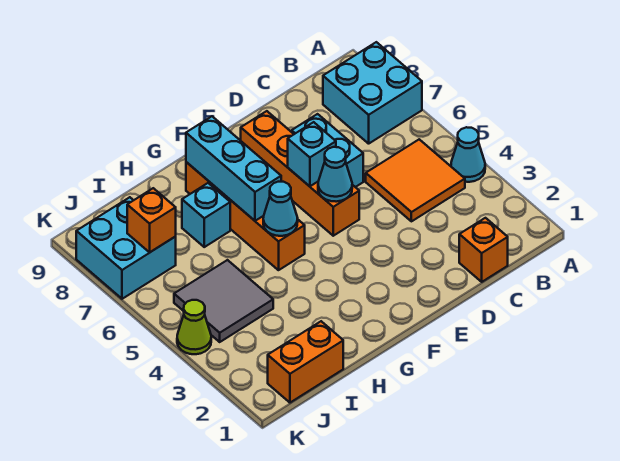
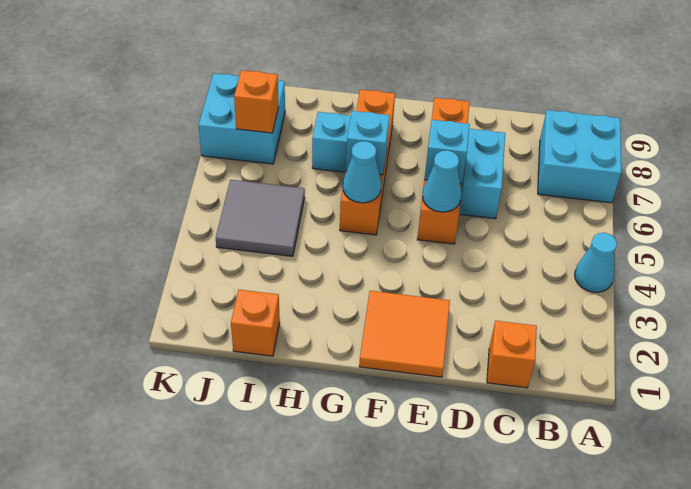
orange 2x2 tile [366,139,465,221] -> orange 2x2 tile moved to [359,291,450,377]
cyan 1x3 brick [186,117,281,221] -> cyan 1x1 brick [346,111,390,175]
orange 1x2 brick [268,321,343,403] -> orange 1x1 brick [231,290,280,356]
lime 1x1 cone [177,300,211,354] -> none

